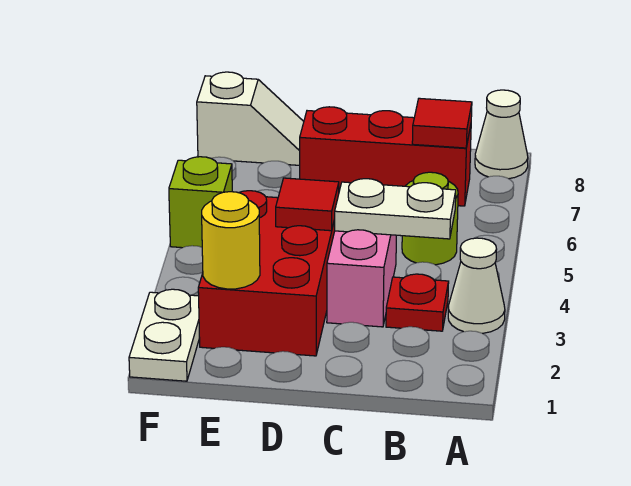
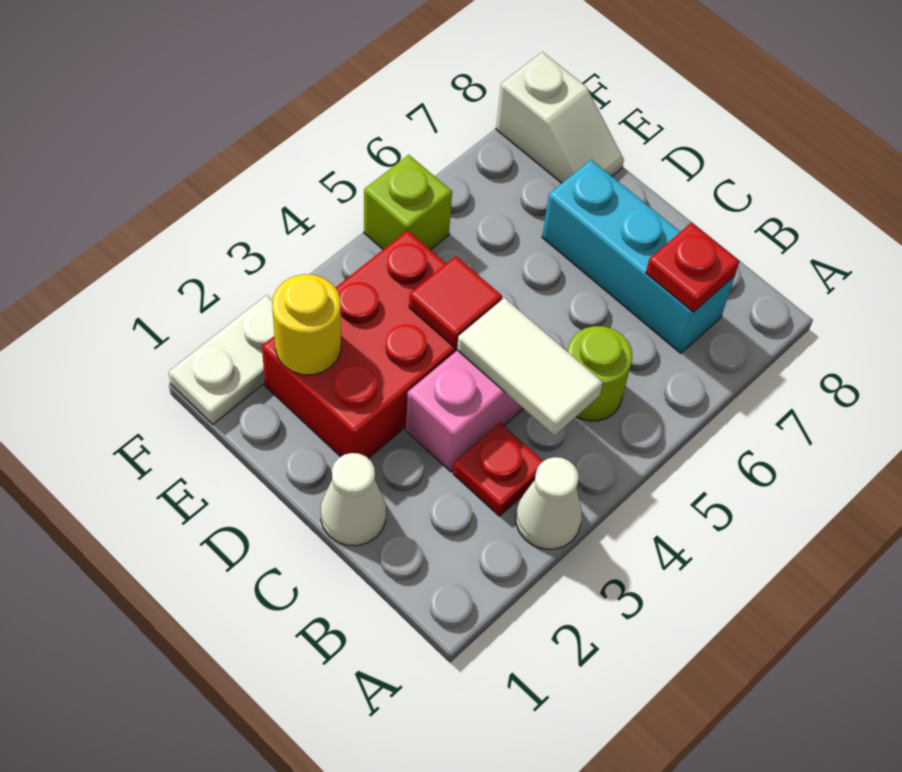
white 1x1 cone [475,90,528,179] -> white 1x1 cone moved to [321,453,386,546]
white 1x2 plate [334,179,456,239] -> white 1x2 tile [457,298,603,436]
red 1x3 brick [300,107,471,206] -> cyan 1x3 brick [542,160,735,353]
red 1x1 tile [412,98,472,148] -> red 1x1 plate [646,223,739,312]

